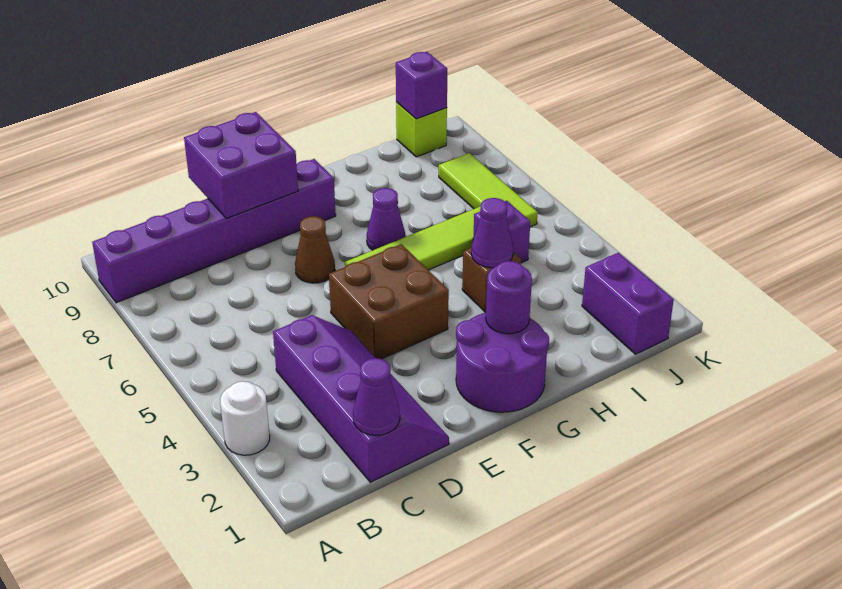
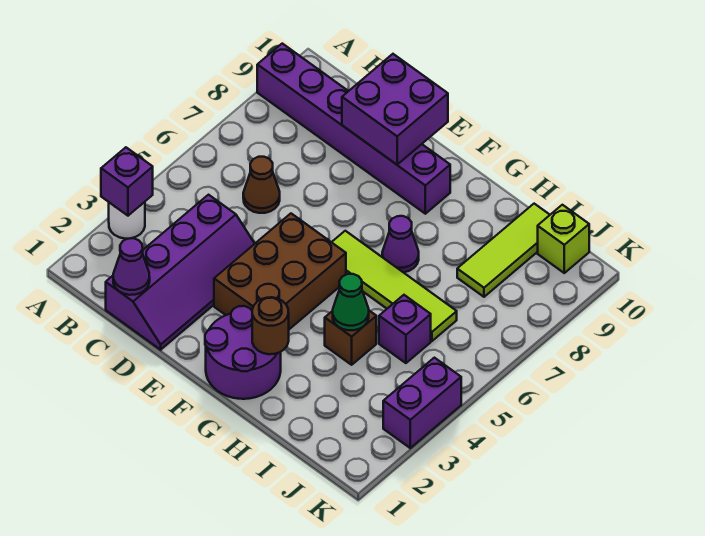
brown 2x2 brick [329,244,449,359] -> brown 2x3 brick [214,214,346,329]
brown 1x1 cone [295,216,335,283] -> brown 1x1 cone moved to [243,157,280,213]
purple 1x1 round brick [486,261,532,334] -> brown 1x1 round brick [252,297,289,354]
purple 1x1 cone [471,198,513,268] -> green 1x1 cone [333,274,369,330]
purple 1x2 brick [582,253,674,354] -> purple 1x2 brick moved to [383,358,461,448]
lime 1x3 tile [439,153,538,227] -> lime 1x3 tile moved to [457,204,550,297]
purple 1x1 brick [396,52,447,119] -> purple 1x1 brick moved to [101,147,153,216]

